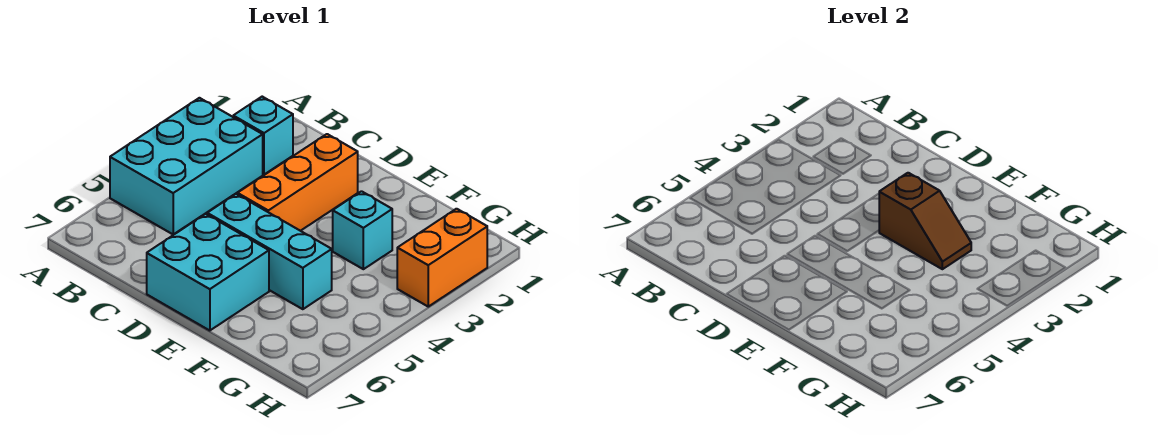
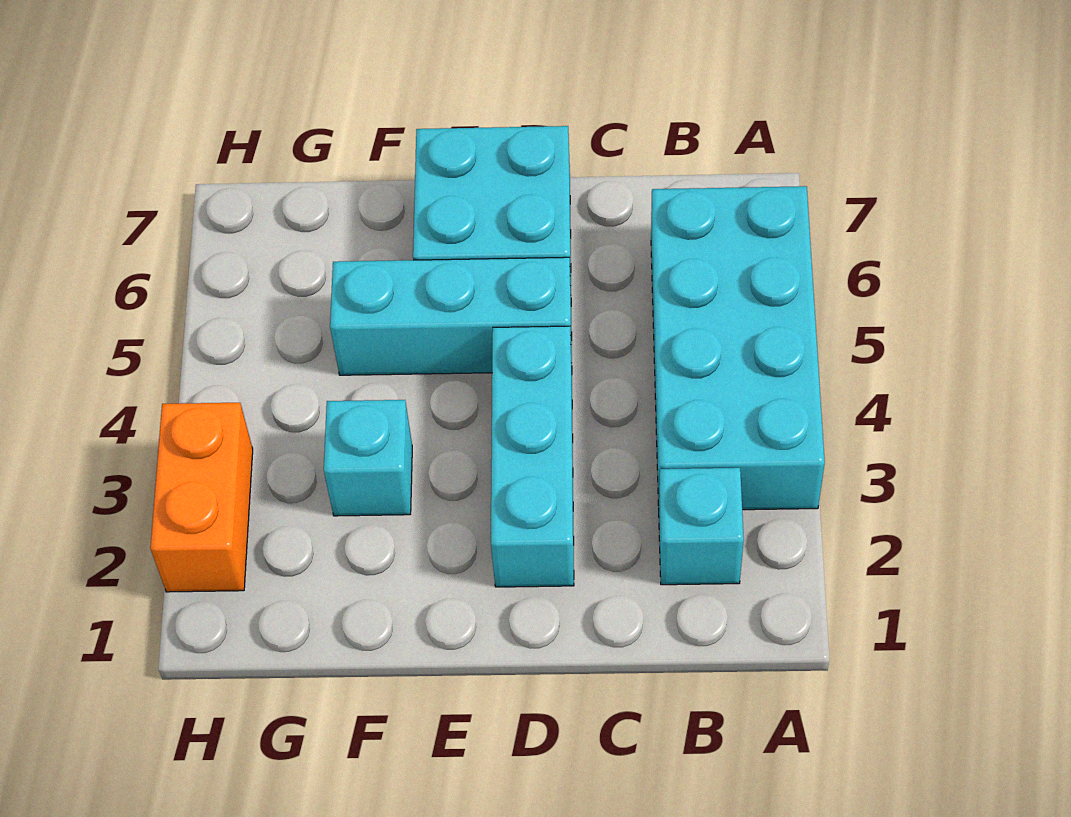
cyan 2x3 brick [110,98,263,235] -> cyan 2x4 brick [651,186,825,510]
orange 1x3 brick [237,134,358,231] -> cyan 1x3 brick [491,326,574,587]
brown 1x2 slope [879,173,971,269] -> none

